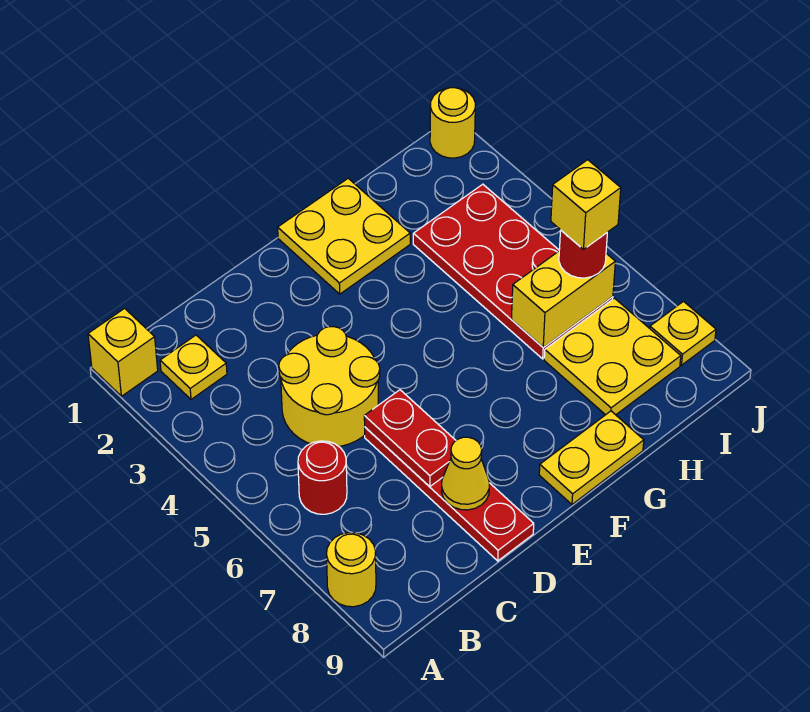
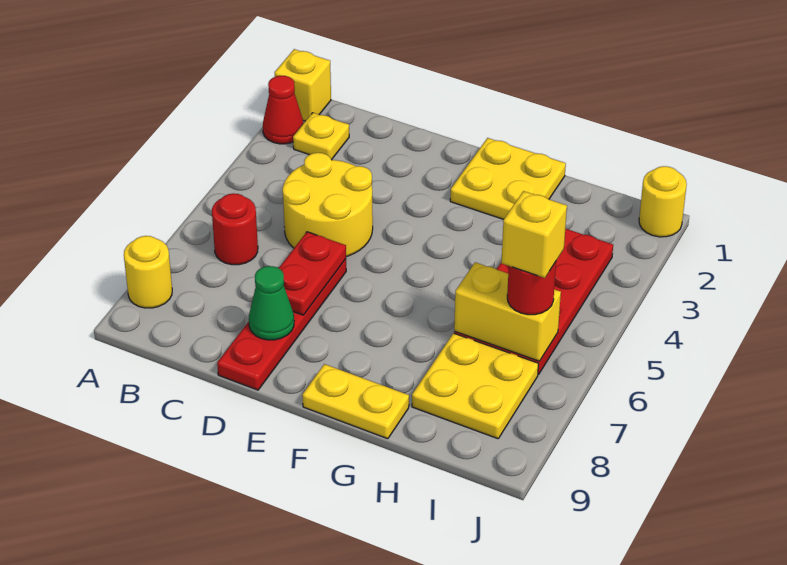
none -> red 1x1 cone [263,76,304,144]
yellow 1x1 cone [441,437,489,510] -> green 1x1 cone [249,266,294,340]
yellow 1x1 plate [650,302,716,365] -> none

